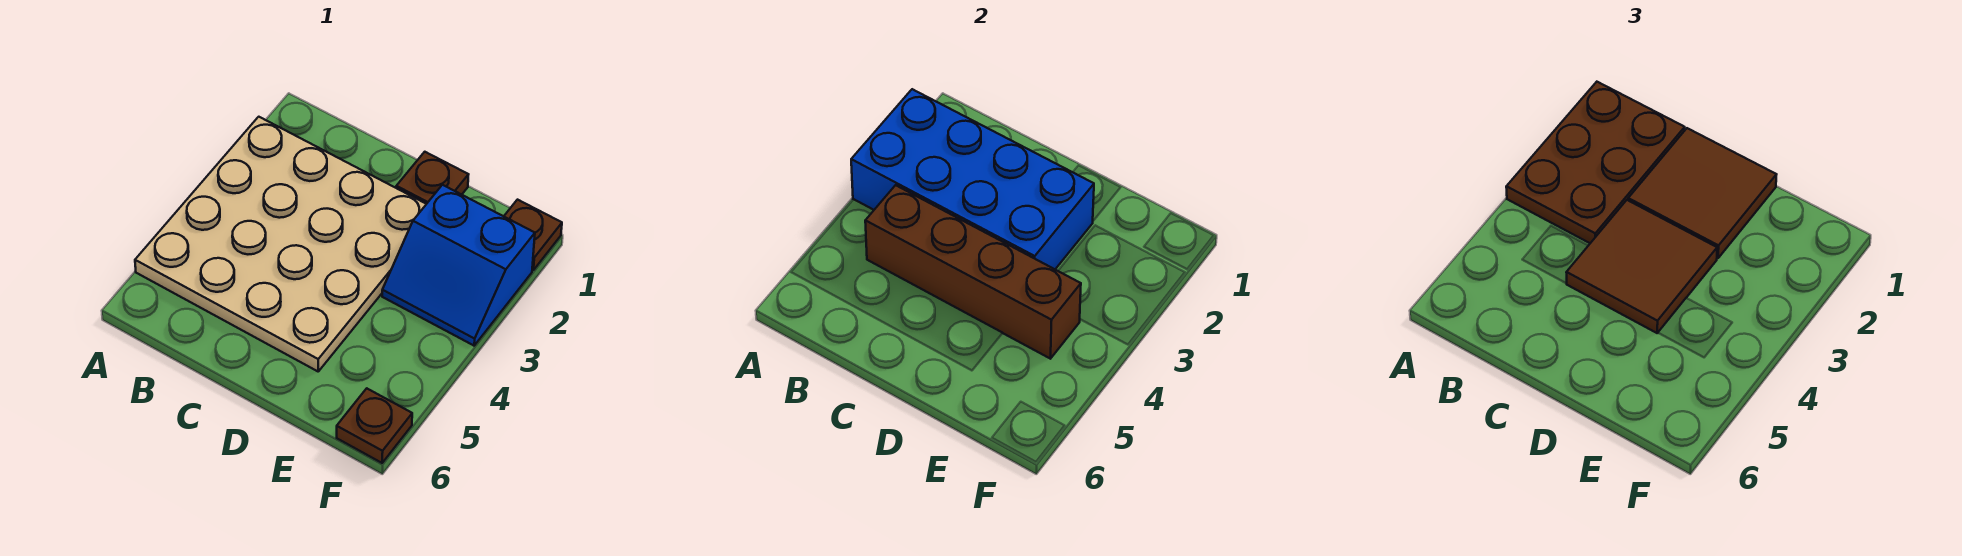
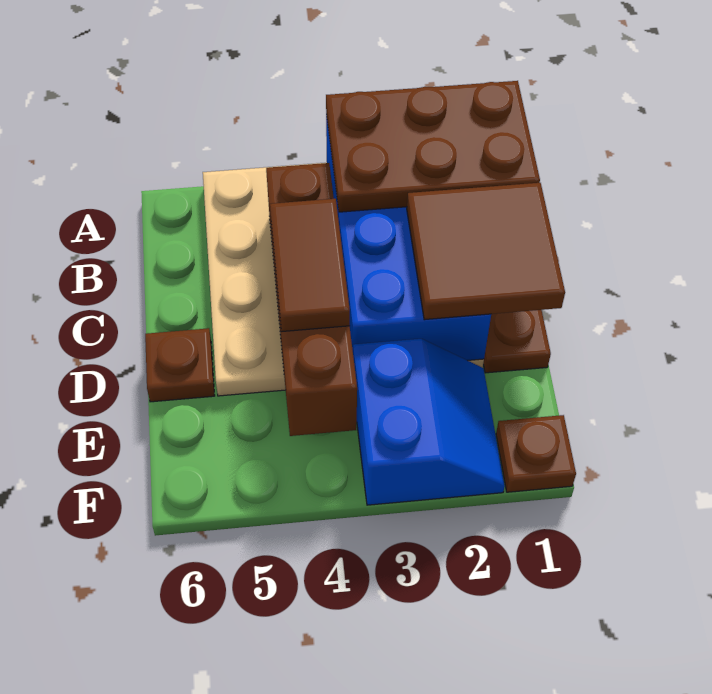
brown 2x2 tile [1566,200,1717,333] -> brown 1x2 tile [270,199,350,332]
blue 2x2 slope [382,185,535,346] -> blue 2x2 slope turned to [353,339,505,505]
brown 1x1 plate [337,388,412,463] -> brown 1x1 plate moved to [145,328,215,402]

